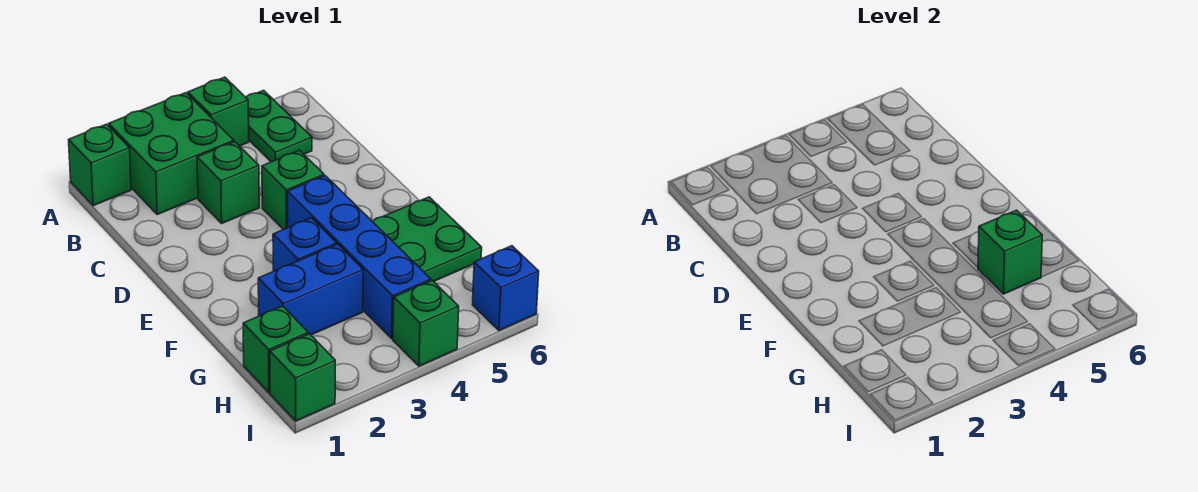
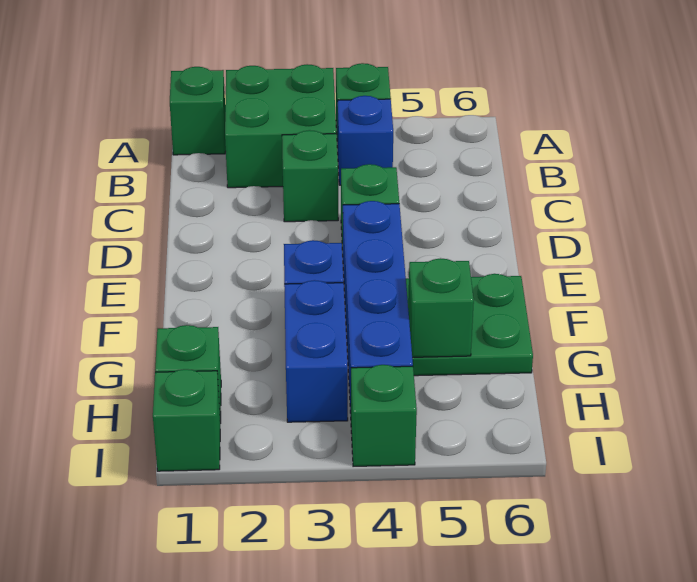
green 1x2 plate [246,90,312,162] -> none
blue 1x2 brick [258,244,363,335] -> blue 1x2 brick turned to [284,280,348,422]
blue 1x1 brick [473,246,539,330] -> blue 1x1 brick moved to [338,96,393,185]

